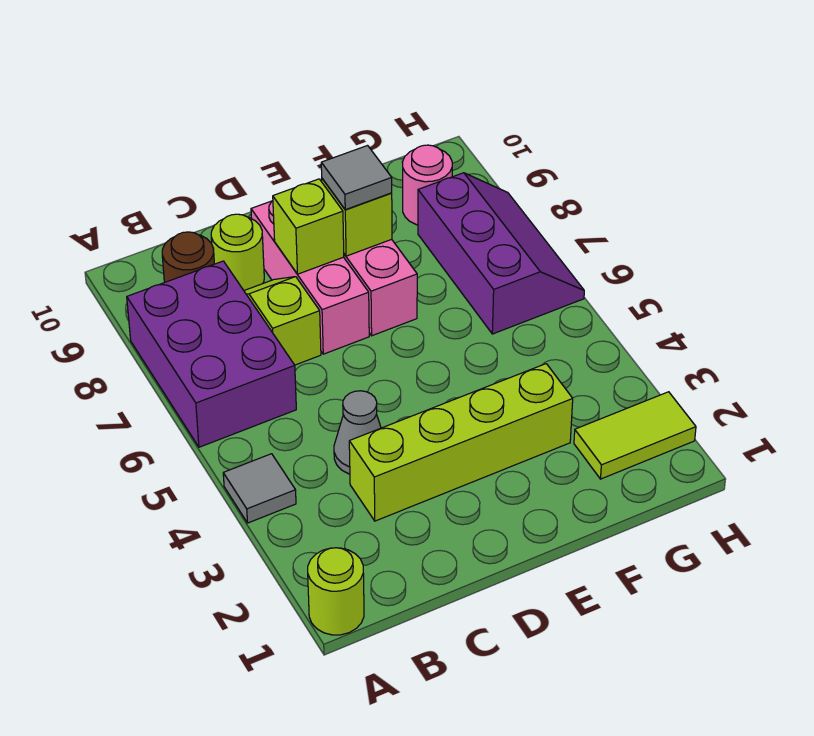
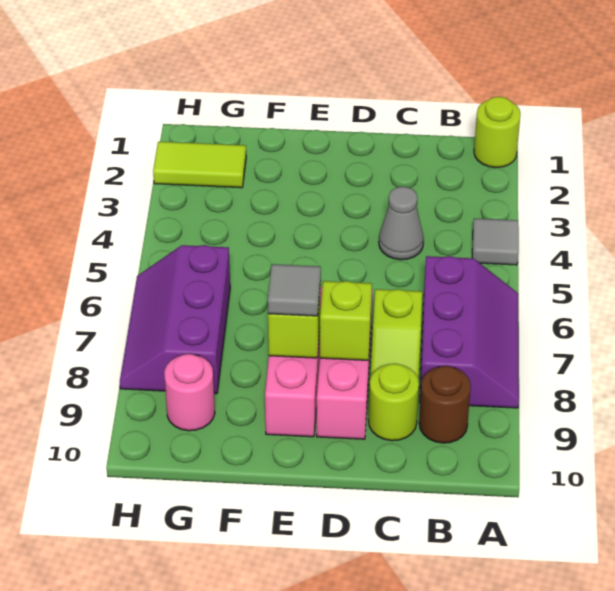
purple 2x3 brick [127,261,296,447] -> purple 2x3 slope [420,256,519,408]
lime 1x4 brick [349,364,573,521] -> none

